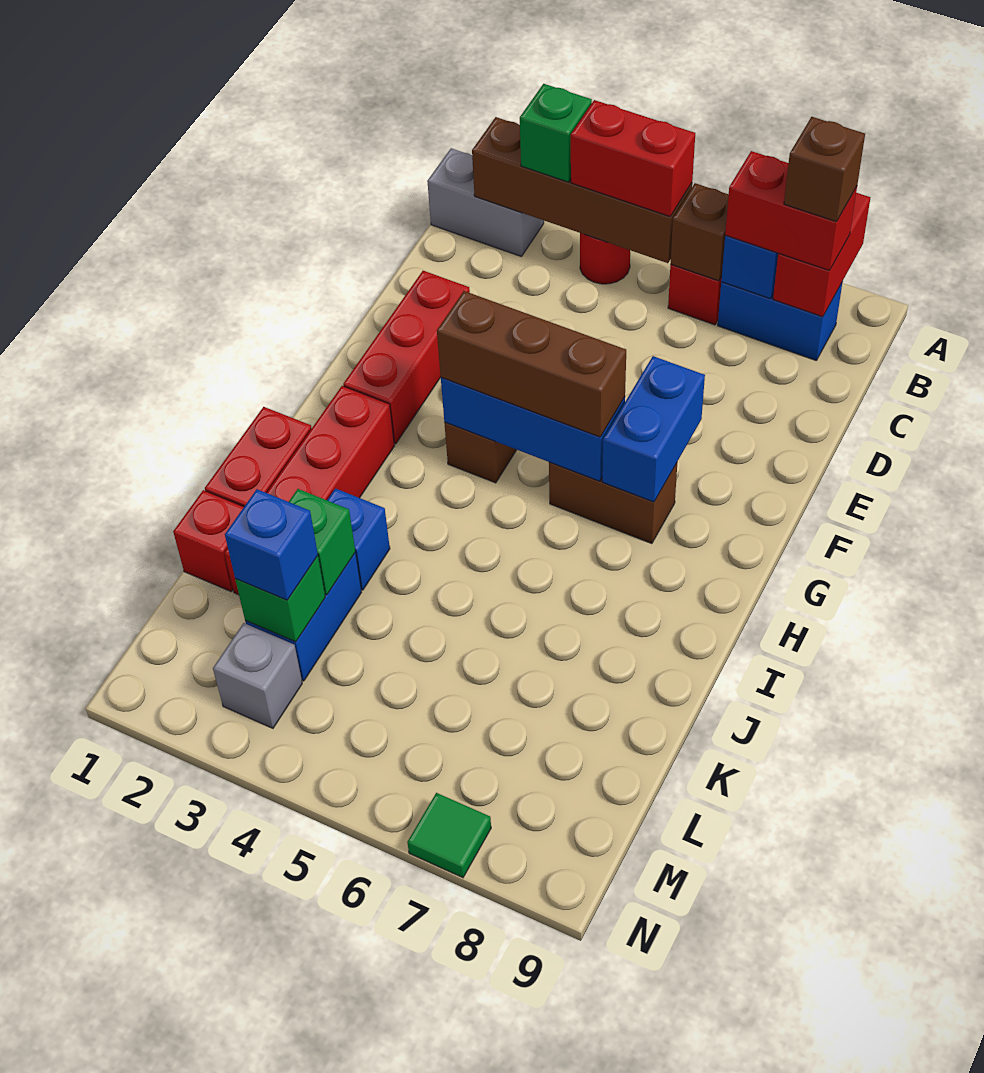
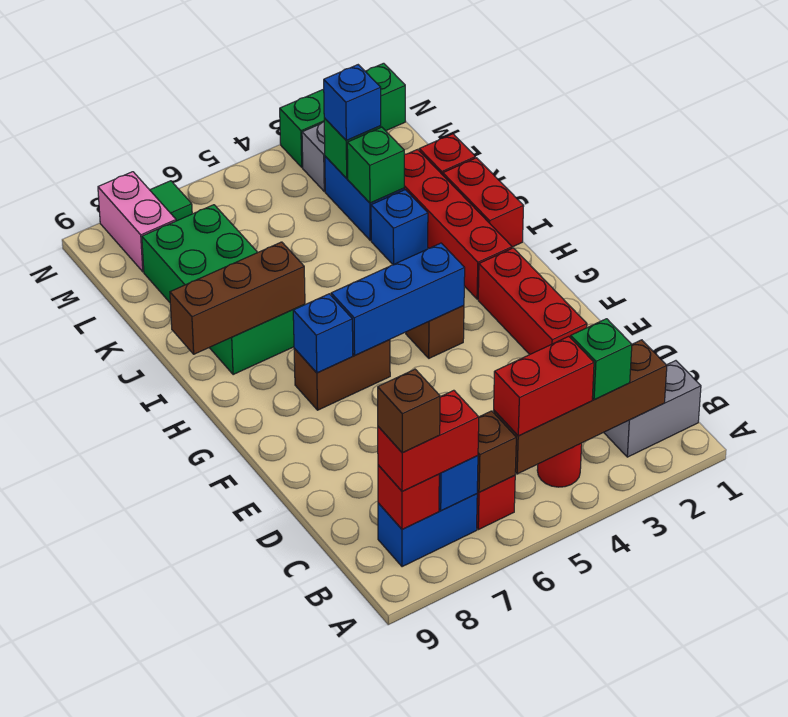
red 1x2 brick [773,193,870,317] -> red 1x1 brick [378,465,439,530]
blue 1x2 brick [602,356,705,502] -> blue 1x1 brick [293,294,353,373]
brown 1x3 brick [437,291,626,437] -> brown 1x3 brick moved to [170,242,305,354]
none -> green 2x4 brick [142,205,305,375]
none -> pink 1x2 brick [98,172,176,272]
none -> green 1x3 brick [280,63,405,167]

